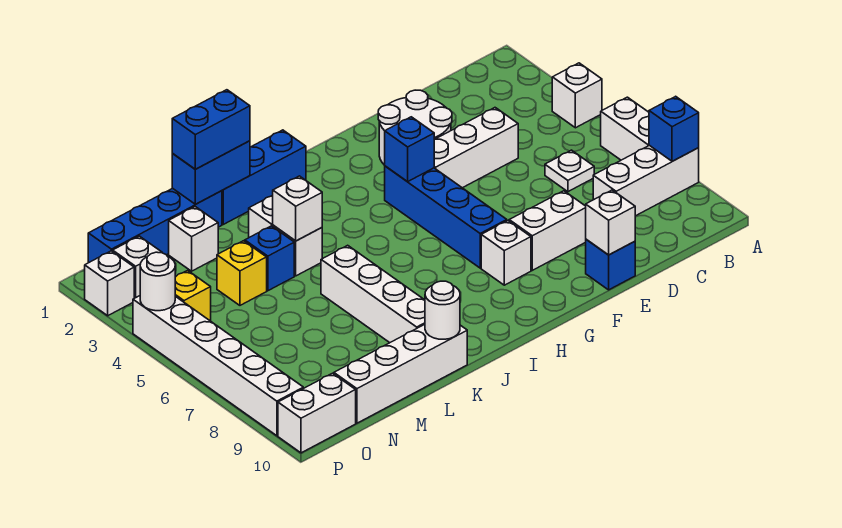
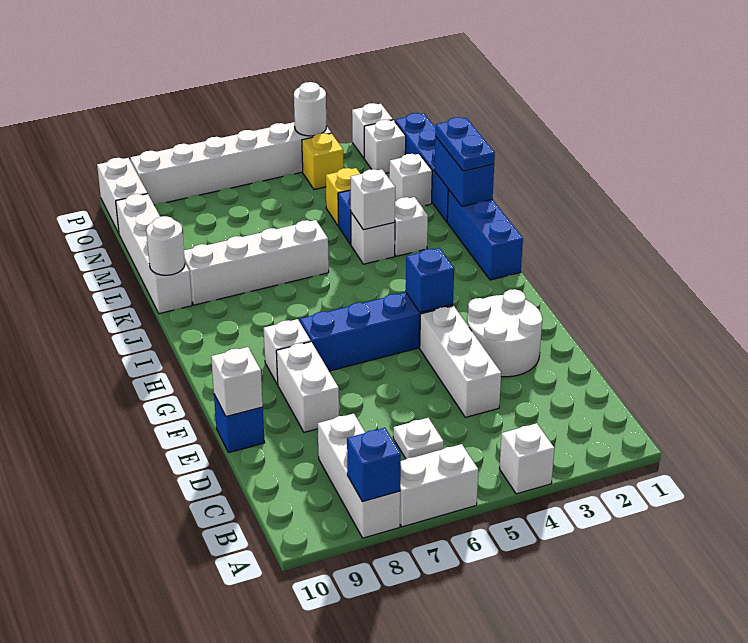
blue 1x2 brick [172,90,250,169] -> blue 1x2 plate [435,117,495,171]

